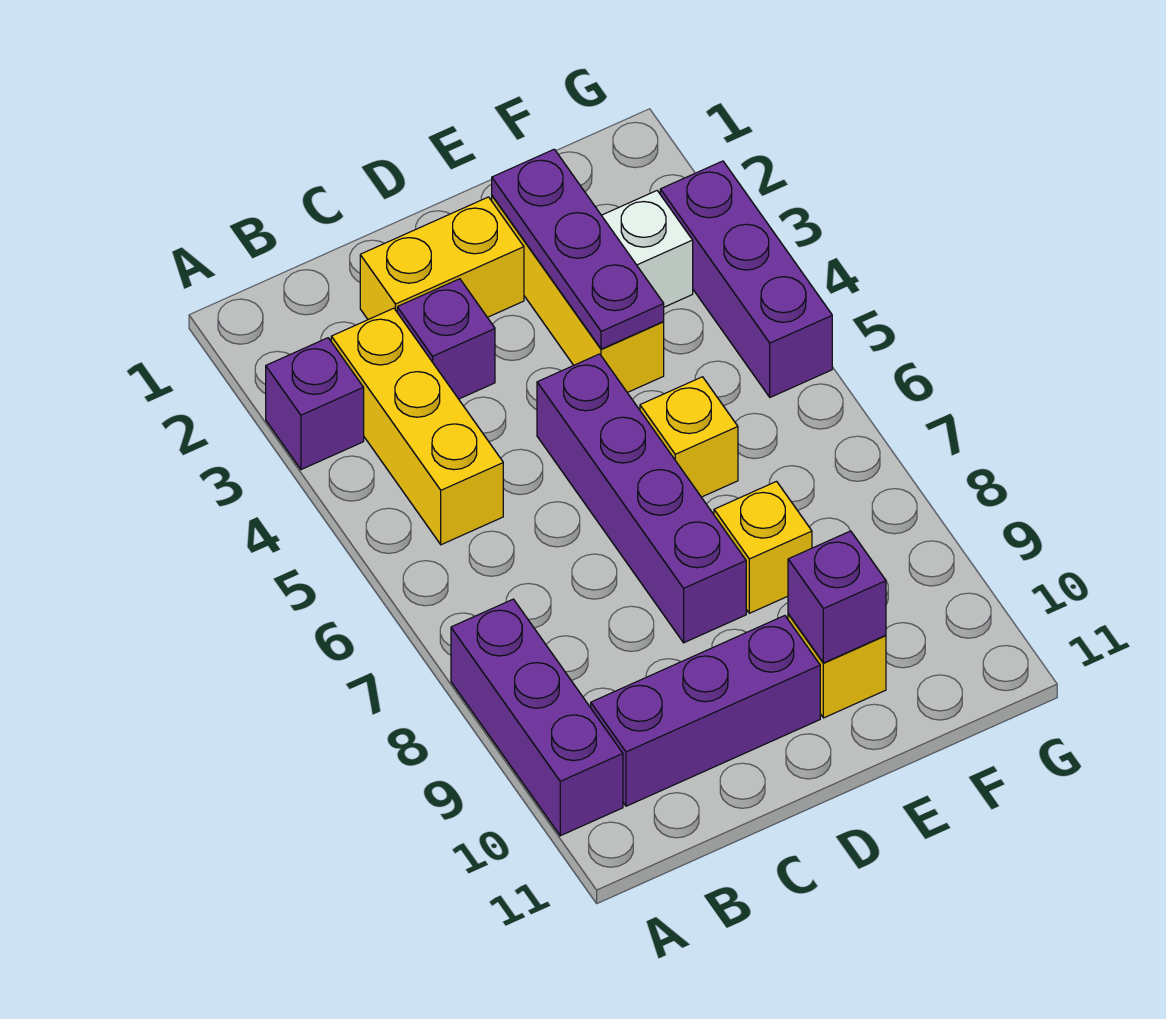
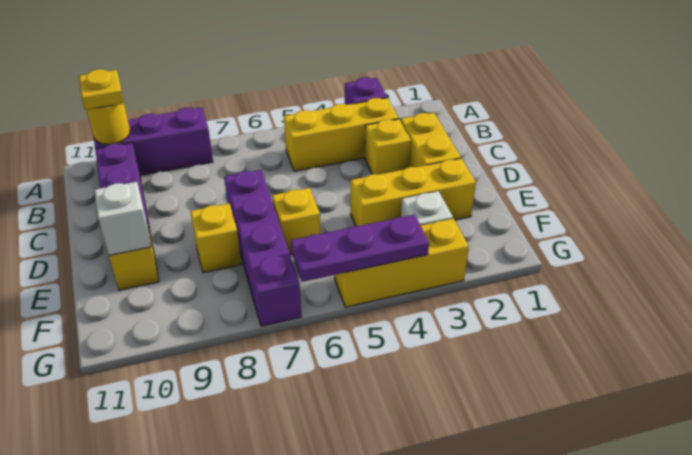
none -> yellow 1x1 round brick [87,96,130,145]
none -> yellow 1x1 plate [79,69,123,110]
purple 1x1 brick [397,279,495,399] -> yellow 1x1 brick [365,119,411,174]
purple 1x4 brick [537,354,746,643] -> purple 1x4 brick turned to [224,170,301,326]
purple 1x3 plate [492,149,664,349] -> purple 1x3 plate moved to [291,214,429,282]
purple 1x1 brick [788,531,886,663] -> white 1x1 brick [95,182,151,255]
purple 1x3 brick [660,161,832,397] -> yellow 1x3 brick [334,219,469,307]

